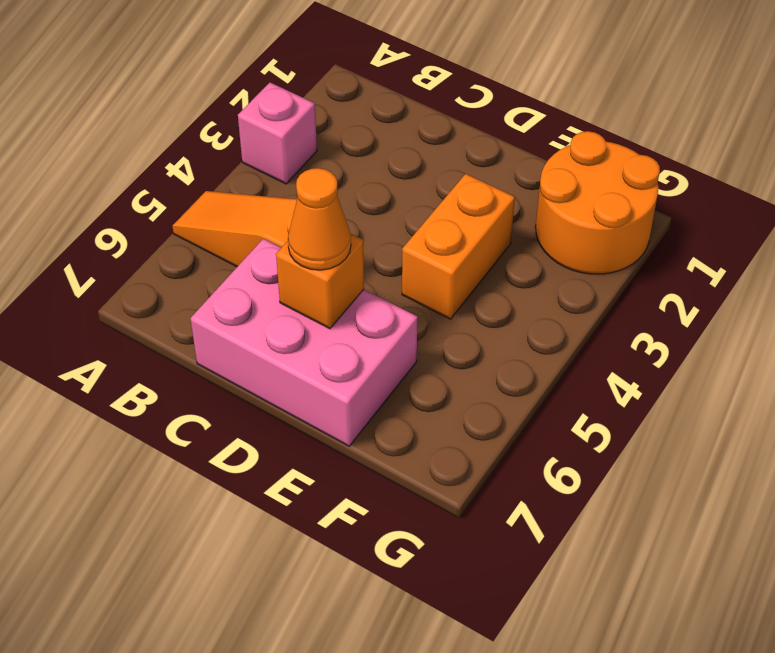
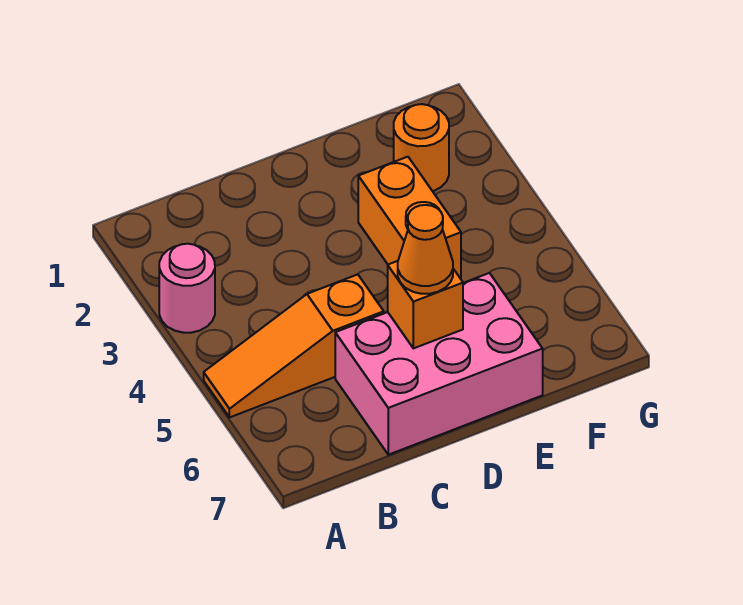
pink 1x1 brick [238,83,317,184] -> pink 1x1 round brick [159,244,215,333]
orange 2x2 round brick [536,131,660,274] -> orange 1x1 round brick [394,104,449,191]

